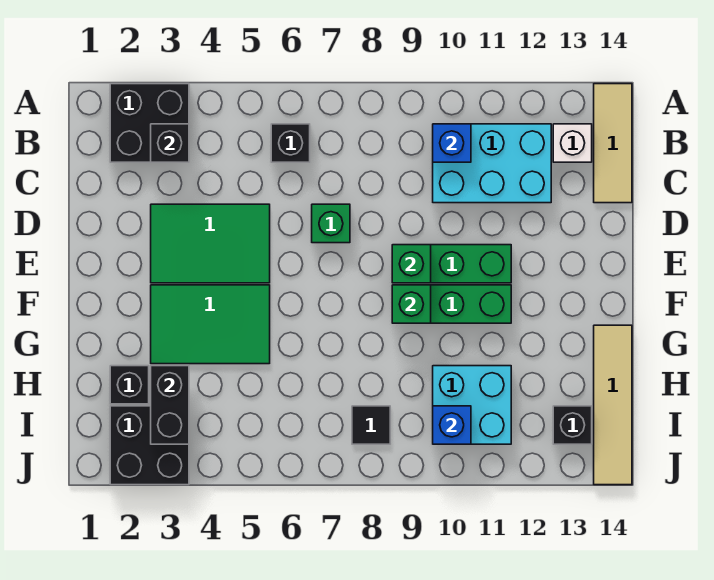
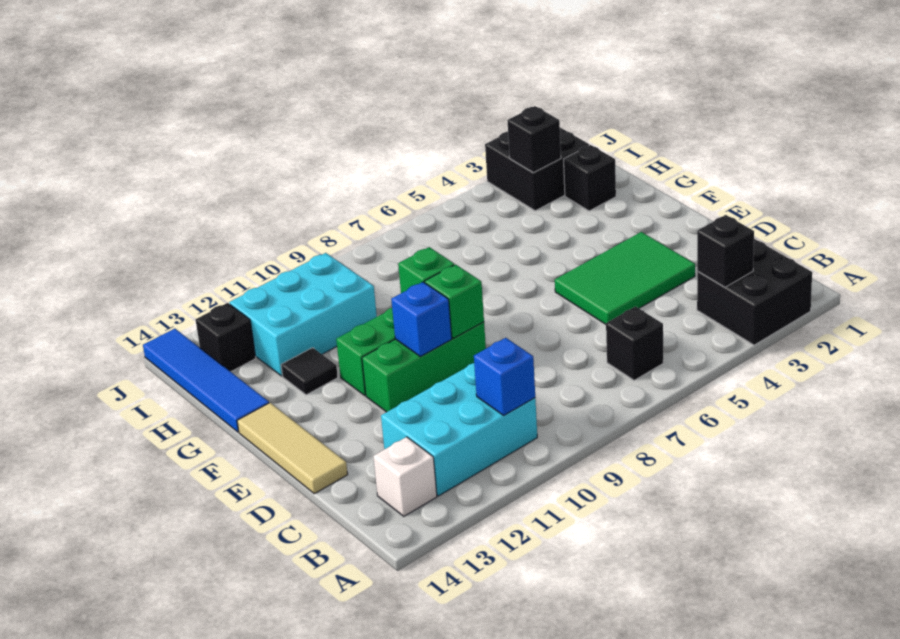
tan 1x3 tile [594,84,632,203] -> tan 1x3 tile moved to [237,403,348,494]
green 1x1 brick [312,204,350,243] -> none
green 2x3 tile [151,285,270,364] -> none
tan 1x4 tile [594,325,632,485] -> blue 1x4 tile [143,329,269,432]
black 1x2 brick [151,366,189,444] -> black 1x1 brick [507,106,561,173]
cyan 2x2 brick [433,366,511,444] -> cyan 2x3 brick [229,253,377,376]
black 1x1 tile [352,406,390,444] -> black 1x1 tile moved to [281,348,338,395]
blue 1x1 brick [433,406,471,444] -> blue 1x1 brick moved to [391,282,452,357]

